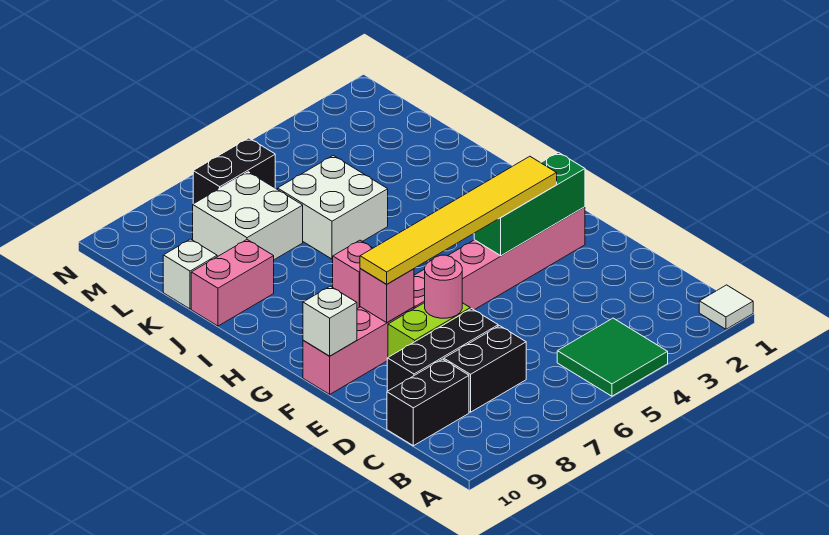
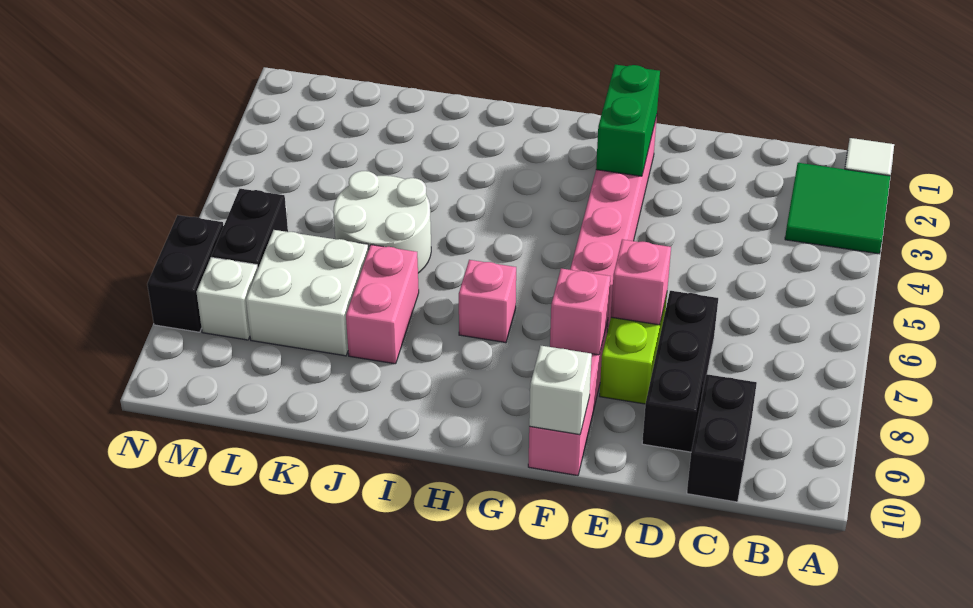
green 2x2 tile [557,318,668,396] -> green 2x2 tile moved to [785,163,890,254]
black 1x2 brick [444,326,526,412] -> black 1x2 brick moved to [147,215,224,332]
pink 1x1 round brick [425,255,462,318] -> pink 1x1 brick [611,240,671,325]
green 1x3 brick [474,152,585,256] -> green 1x2 brick [596,64,660,176]
yellow 1x6 tile [360,156,557,284] -> none
white 2x2 brick [278,155,388,259] -> white 2x2 round brick [333,171,431,273]
pink 1x2 brick [191,240,274,326] -> pink 1x2 brick moved to [346,245,419,364]
white 1x1 brick [163,239,217,309] -> white 1x1 brick moved to [197,257,258,340]

